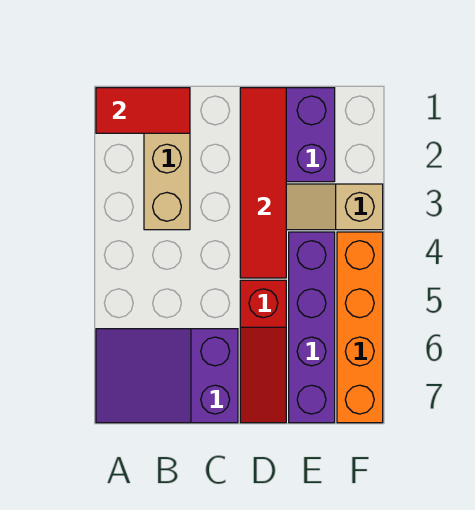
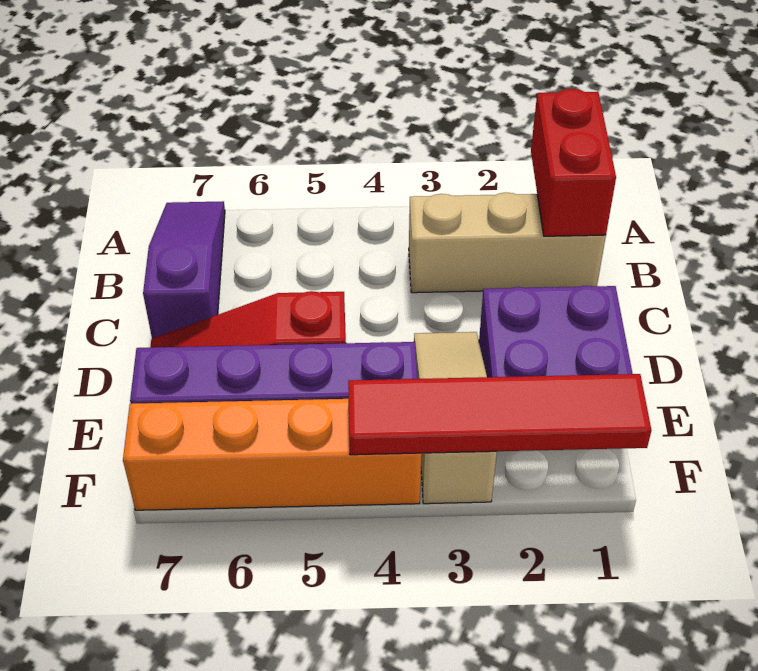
red 1x2 tile [96,88,190,133] -> red 1x2 brick [531,89,616,236]
purple 2x3 slope [96,329,238,423] -> purple 1x3 slope [143,201,225,339]
red 1x4 tile [240,88,286,278] -> red 1x4 tile moved to [348,374,651,455]

